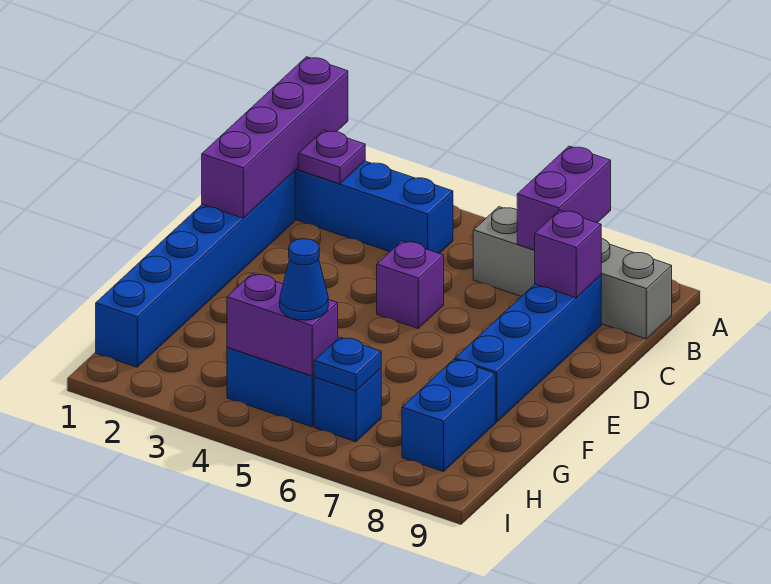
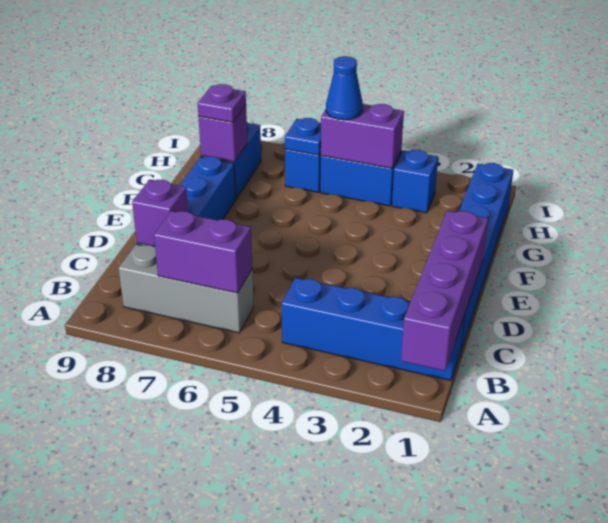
purple 1x2 brick [517,146,611,250] -> purple 1x2 brick turned to [154,211,252,293]
purple 1x1 plate [298,130,365,184] -> purple 1x1 plate moved to [198,84,246,122]
grey 1x4 brick [473,207,672,339] -> grey 1x3 brick [119,244,254,333]
purple 1x1 brick [377,241,444,328] -> purple 1x1 brick moved to [199,105,247,162]
none -> blue 1x1 brick [392,150,438,213]

